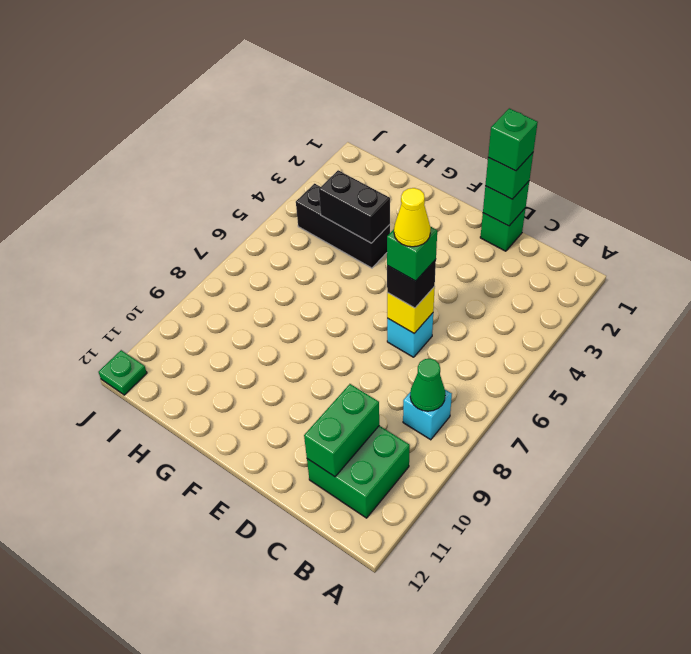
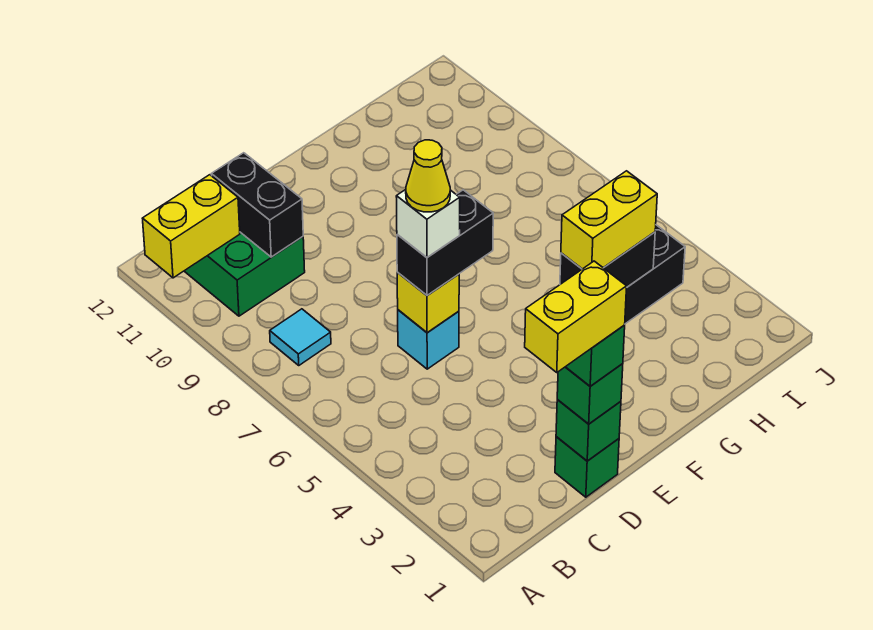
none -> yellow 1x2 brick [142,175,240,278]
cyan 1x1 brick [403,390,452,440] -> cyan 1x1 tile [270,309,331,365]
green 1x1 cone [410,359,445,411] -> none
none -> yellow 1x2 brick [525,261,627,372]
green 1x2 brick [304,384,379,477] -> black 1x2 brick [211,153,303,257]
black 1x1 brick [387,259,436,308] -> black 1x2 brick [397,190,493,295]
green 1x1 brick [387,227,437,281] -> white 1x1 brick [396,190,460,257]
none -> yellow 1x2 brick [561,171,657,269]
green 1x1 plate [99,350,147,395] -> none

